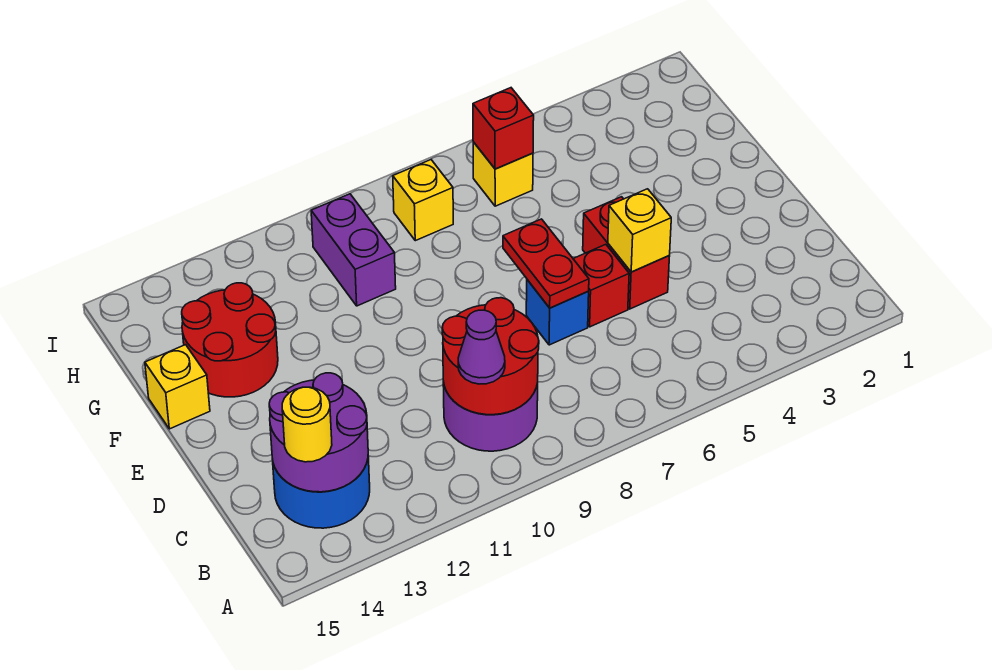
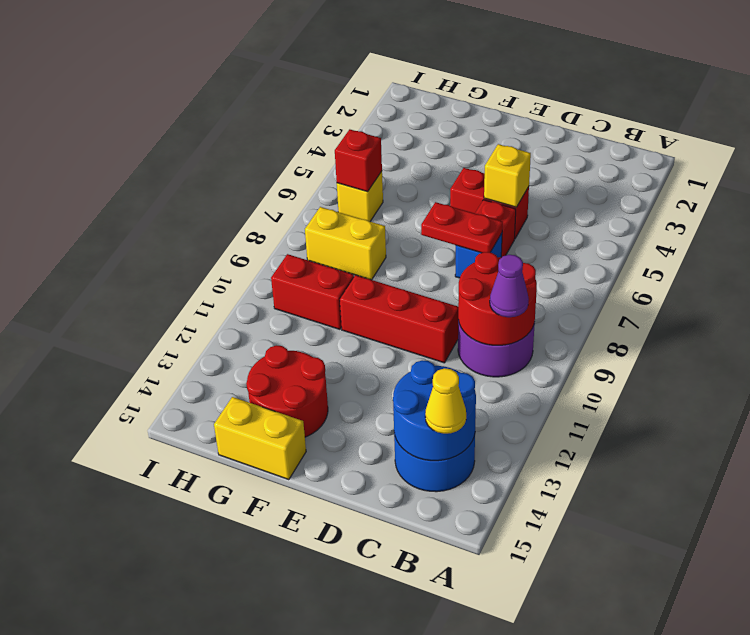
purple 2x2 round brick [269,373,368,492] -> blue 2x2 round brick [393,360,476,461]
yellow 1x1 round brick [282,387,332,462] -> yellow 1x1 cone [425,368,466,434]
none -> red 1x3 brick [340,275,458,363]
yellow 1x1 brick [145,345,210,429] -> yellow 1x2 brick [214,397,306,480]
purple 1x2 brick [311,194,396,306] -> red 1x2 brick [271,254,354,329]
yellow 1x1 brick [393,160,453,241] -> yellow 1x2 brick [305,207,386,280]

